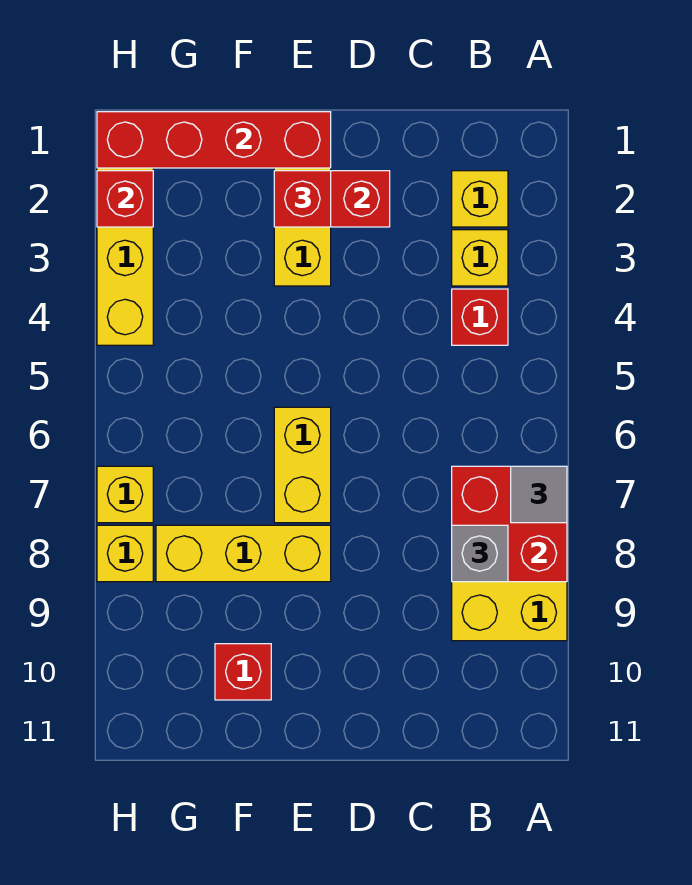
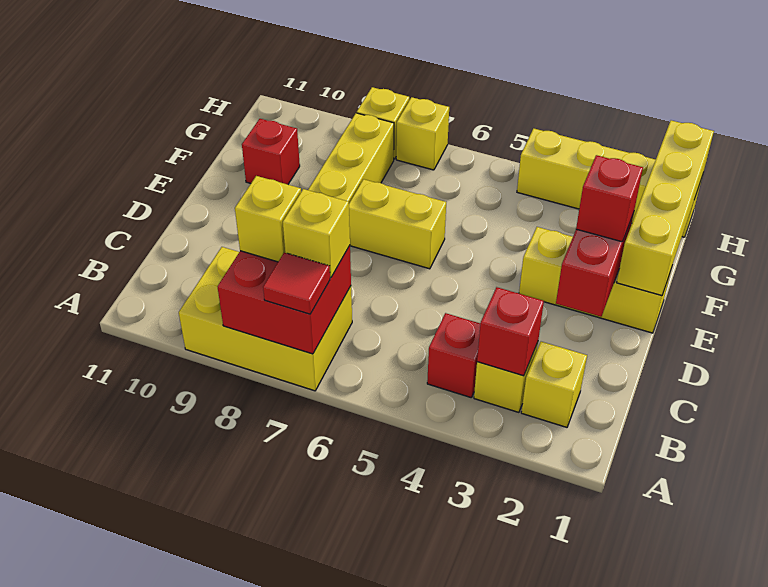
grey 1x1 tile [511,466,567,523] -> red 1x1 tile [263,253,330,314]
none -> yellow 1x1 brick [283,189,350,277]
grey 1x1 brick [452,525,508,582] -> yellow 1x1 brick [235,176,301,262]
red 1x4 brick [97,112,331,168] -> yellow 1x4 brick [617,120,714,296]
red 1x1 brick [97,171,153,227] -> red 1x1 brick moved to [477,287,544,376]

